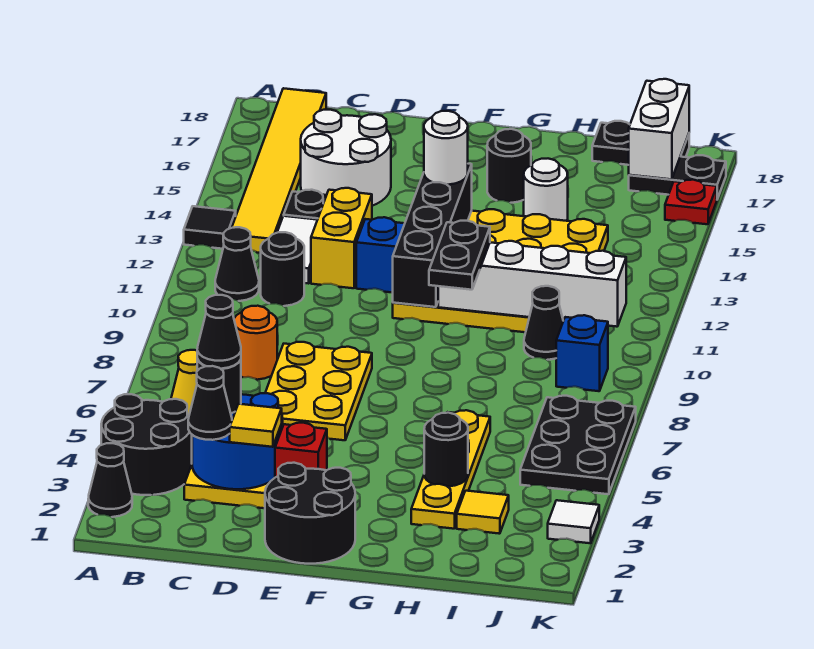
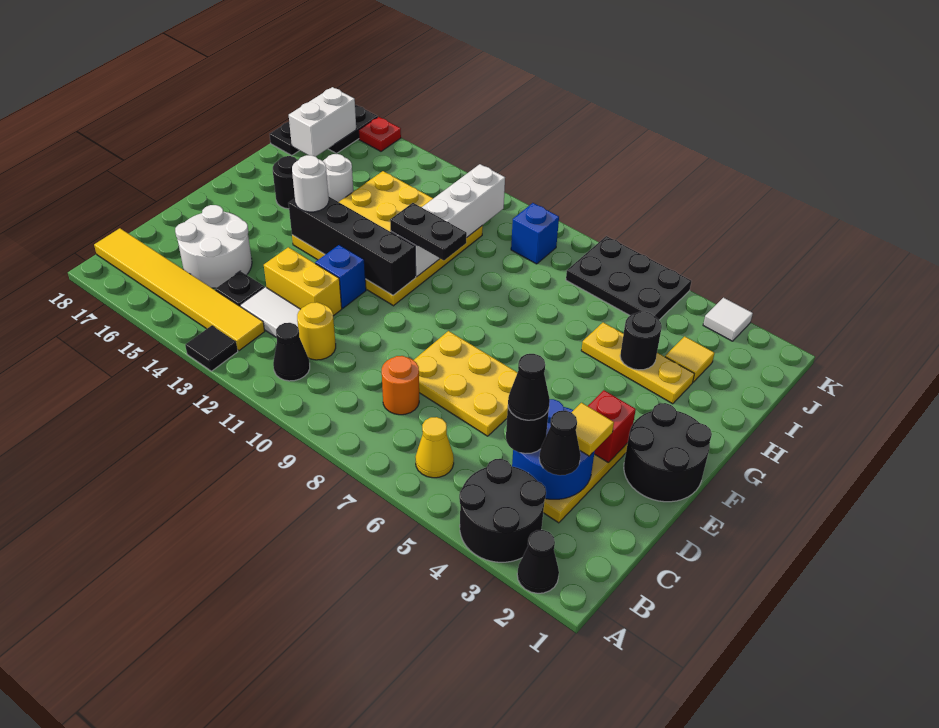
black 1x1 round brick [261,232,304,306] -> yellow 1x1 round brick [297,302,336,360]
yellow 1x4 plate [411,410,490,529] -> yellow 1x3 plate [581,322,694,404]
black 1x1 cone [524,286,563,360] -> none
white 1x2 brick [629,79,689,179] -> white 1x2 brick turned to [289,87,356,157]

